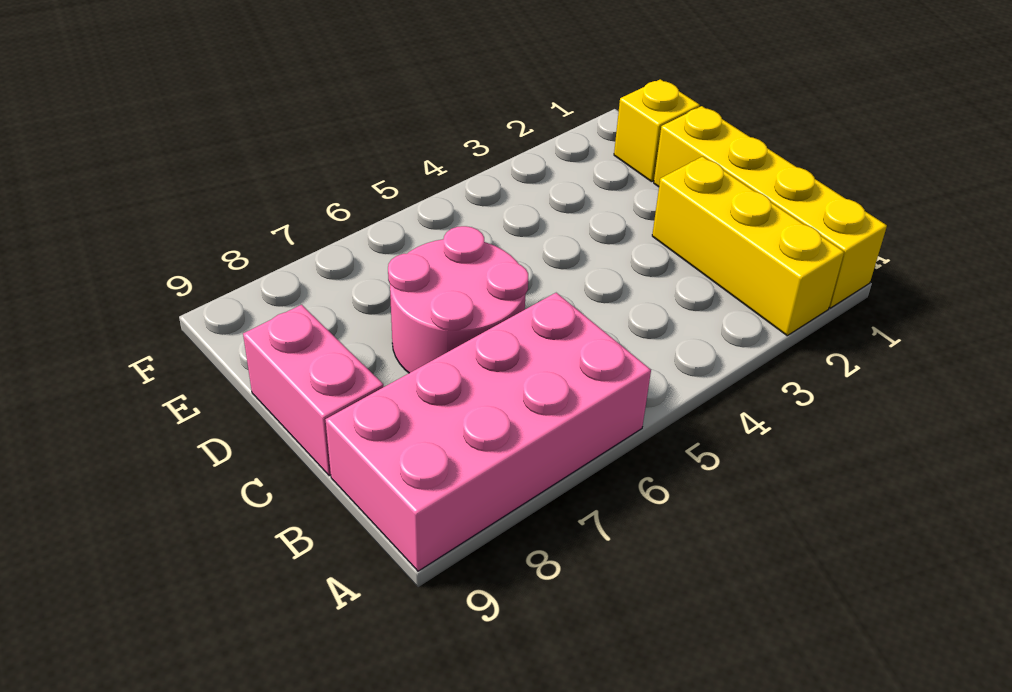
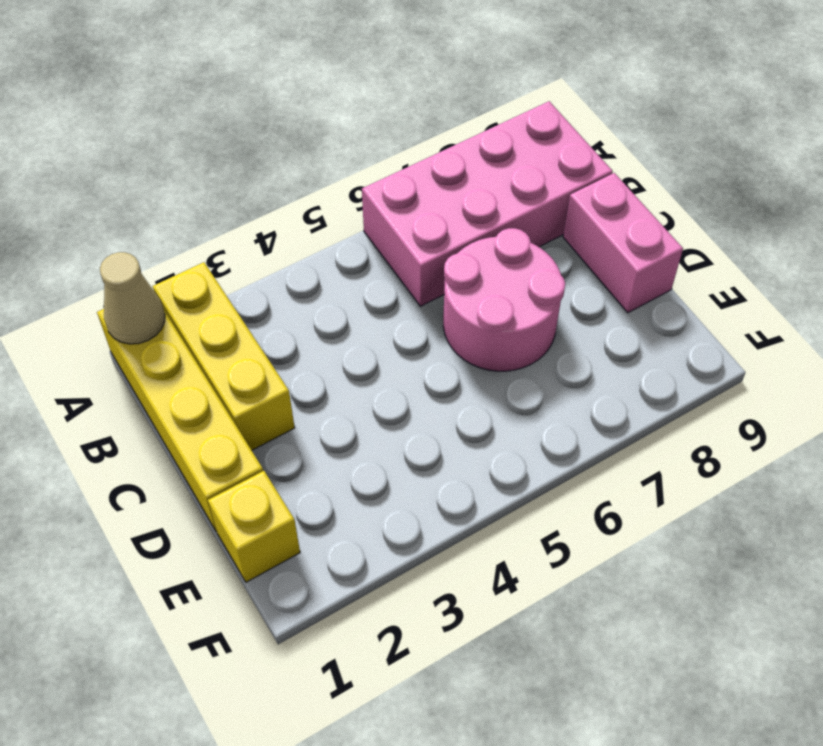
none -> tan 1x1 cone [100,252,165,344]

